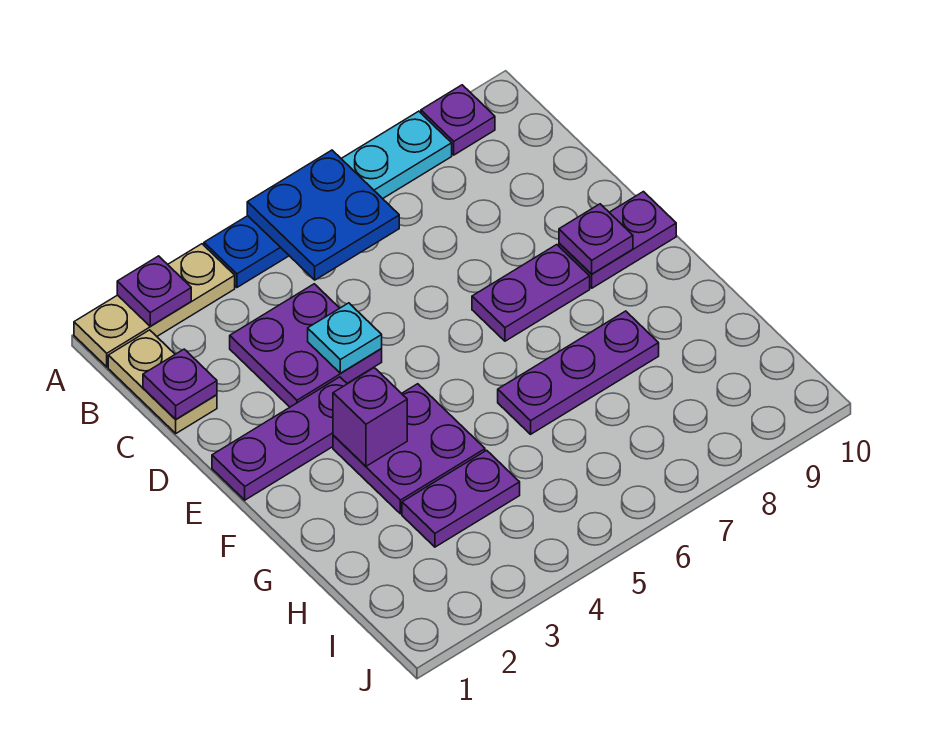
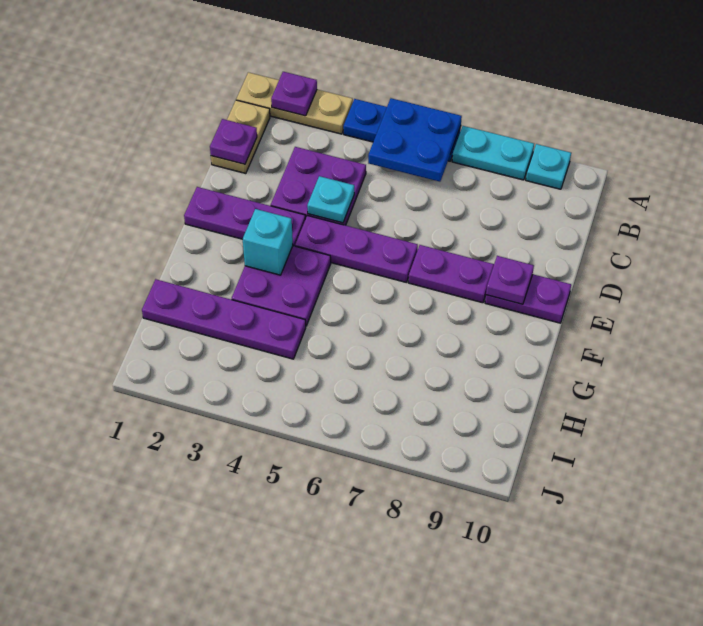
purple 1x1 plate [421,85,495,155] -> cyan 1x1 plate [526,144,571,189]
purple 1x1 brick [333,368,407,466] -> cyan 1x1 brick [243,209,293,275]
purple 1x3 plate [498,311,659,434] -> purple 1x3 plate moved to [295,216,418,282]
purple 1x2 plate [402,450,520,547] -> purple 1x4 plate [142,279,306,359]

